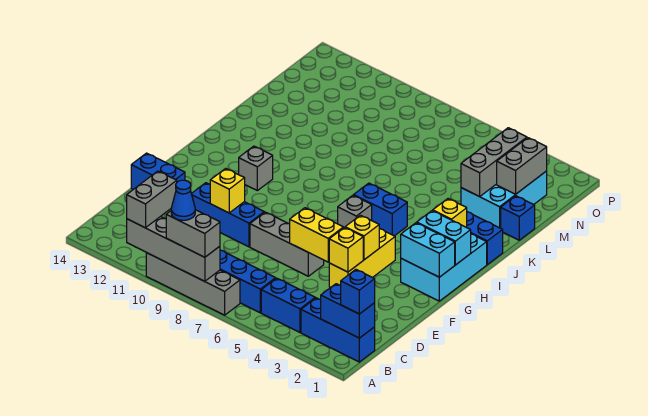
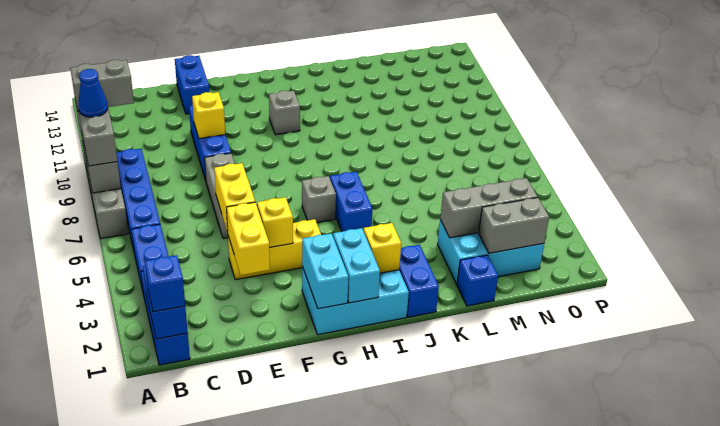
yellow 1x1 brick [329,228,363,272] -> yellow 1x2 brick [227,202,270,275]

